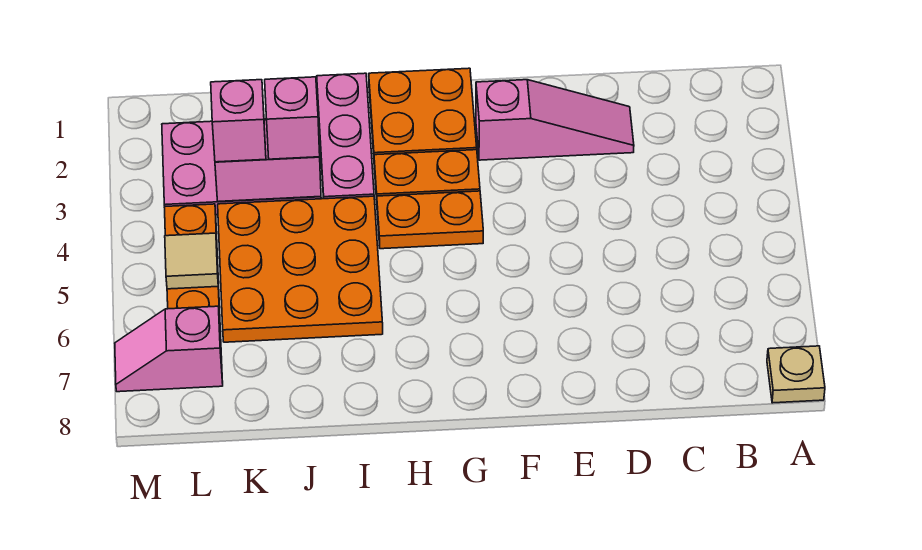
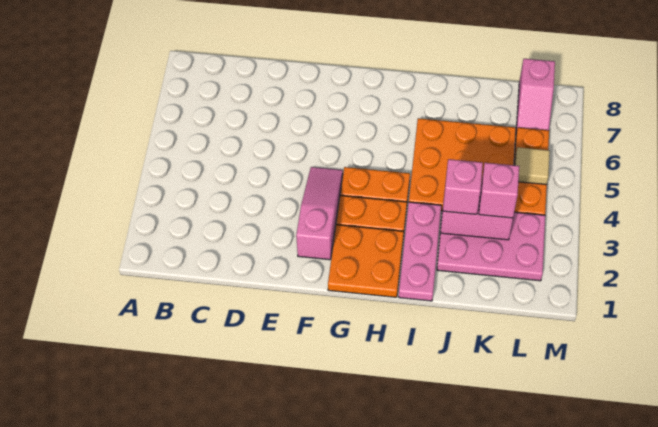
tan 1x1 plate [767,346,825,403] -> none
pink 1x3 slope [476,80,634,160] -> pink 1x3 slope turned to [296,167,343,260]
pink 1x2 slope [115,306,223,392] -> pink 1x2 slope turned to [516,59,555,131]

